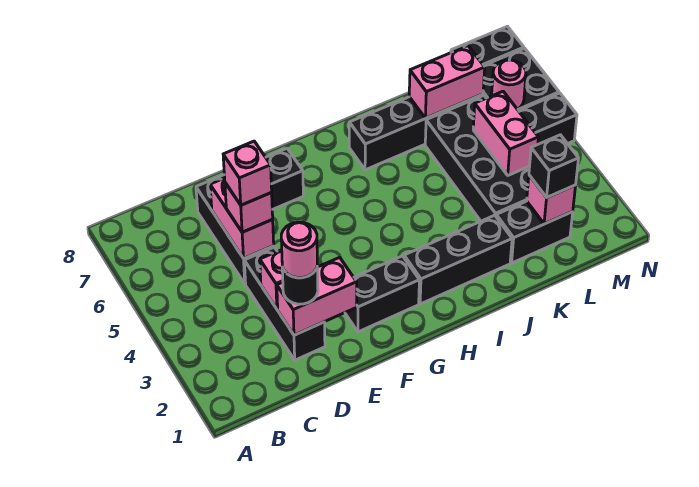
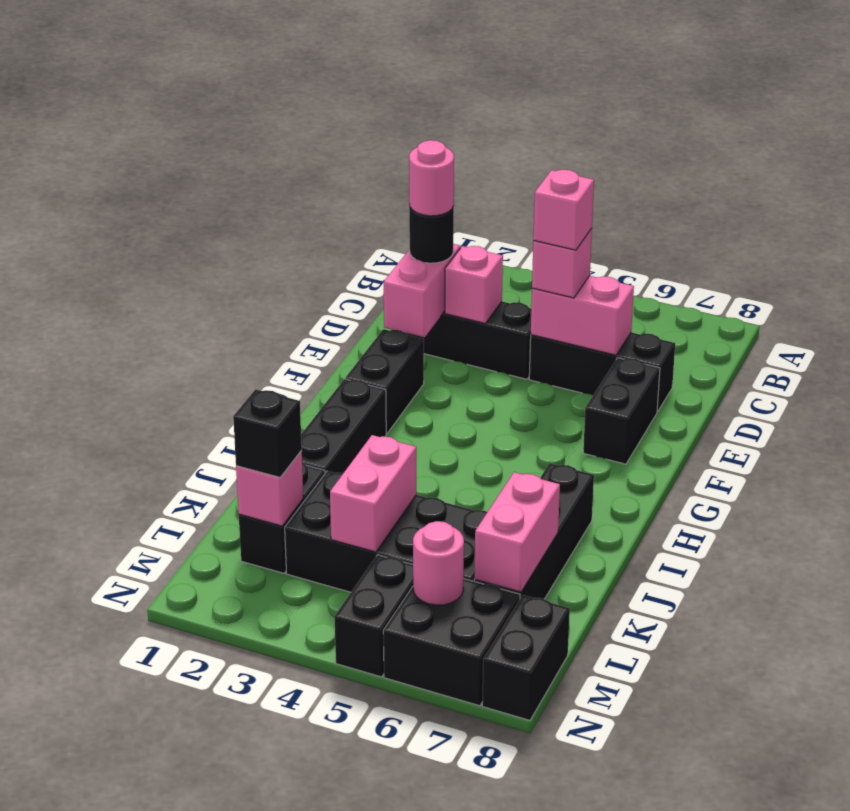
pink 1x2 brick [473,91,538,175] -> pink 1x2 brick turned to [330,435,416,552]

